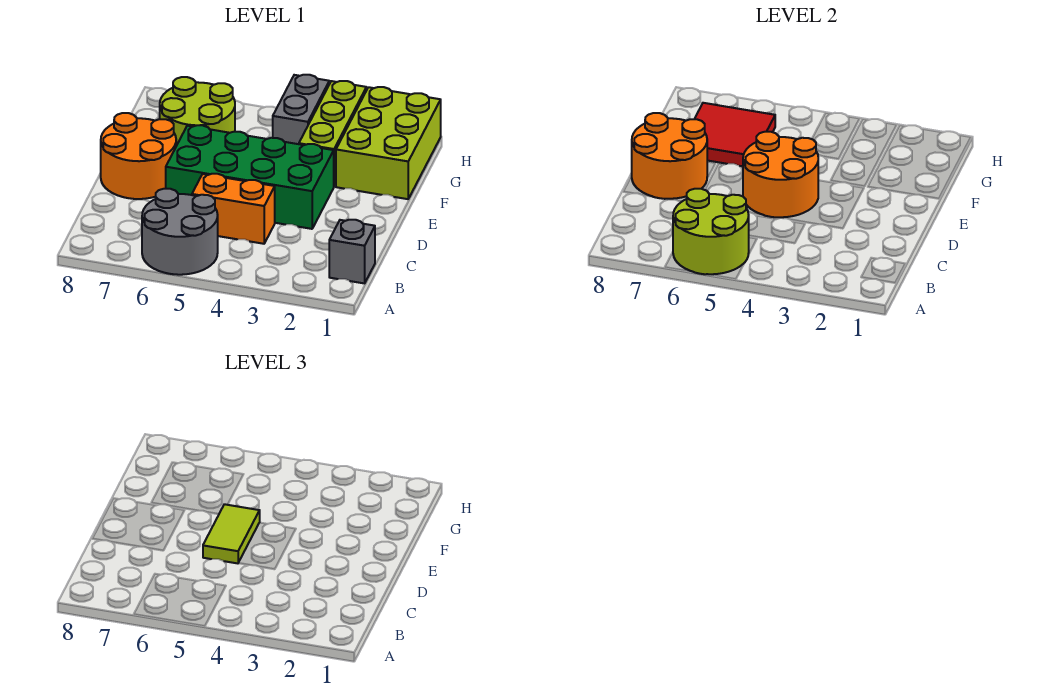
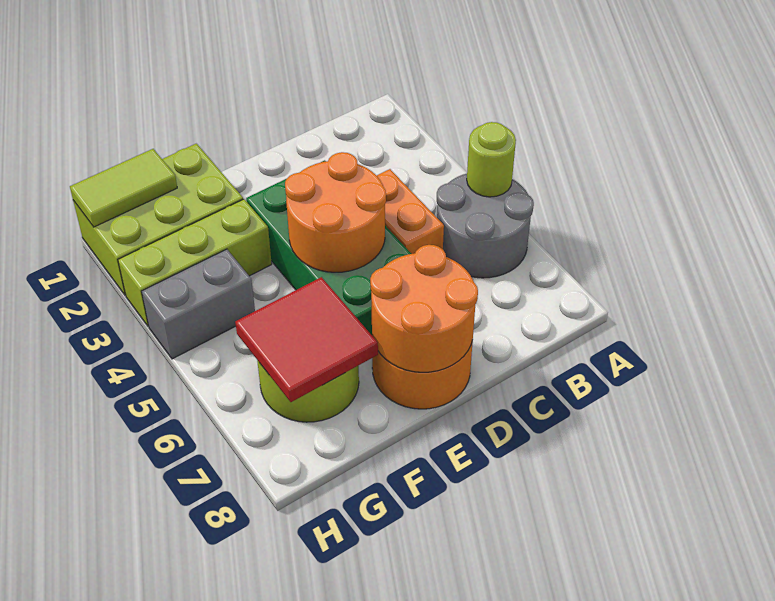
lime 2x2 round brick [673,189,749,274] -> lime 1x1 round brick [467,122,516,197]
grey 1x1 brick [329,220,375,283] -> none
lime 1x2 tile [203,504,260,563] -> lime 1x2 tile moved to [70,149,177,227]

